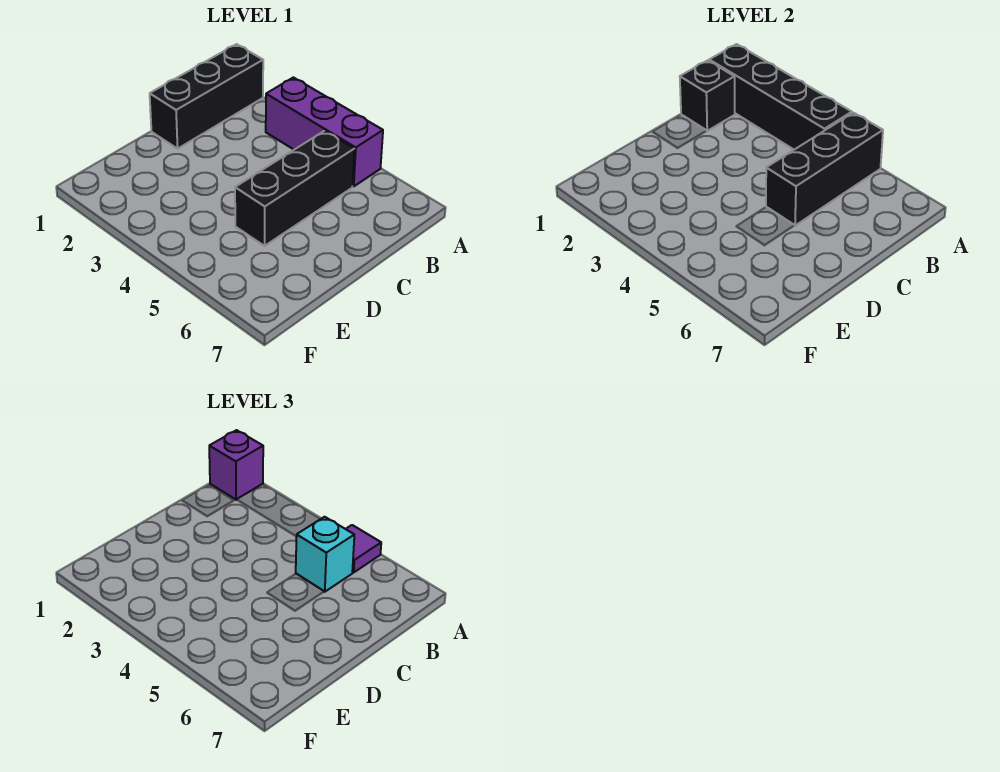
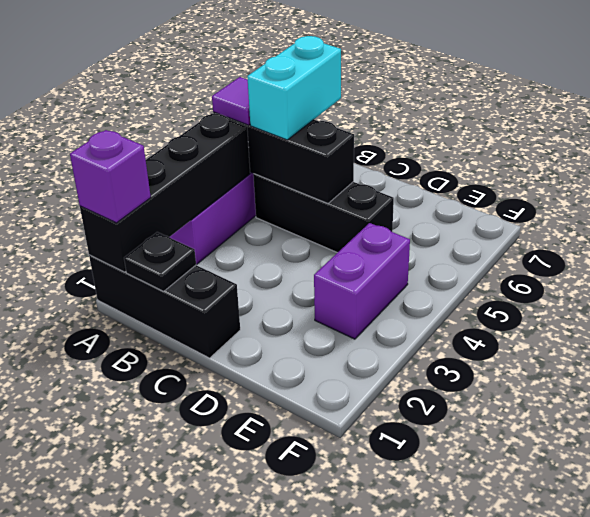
black 1x1 brick [680,60,735,131] -> black 1x1 plate [124,232,196,292]
cyan 1x1 brick [296,517,354,592] -> cyan 1x2 brick [247,36,341,140]
none -> purple 1x2 brick [314,223,410,339]

